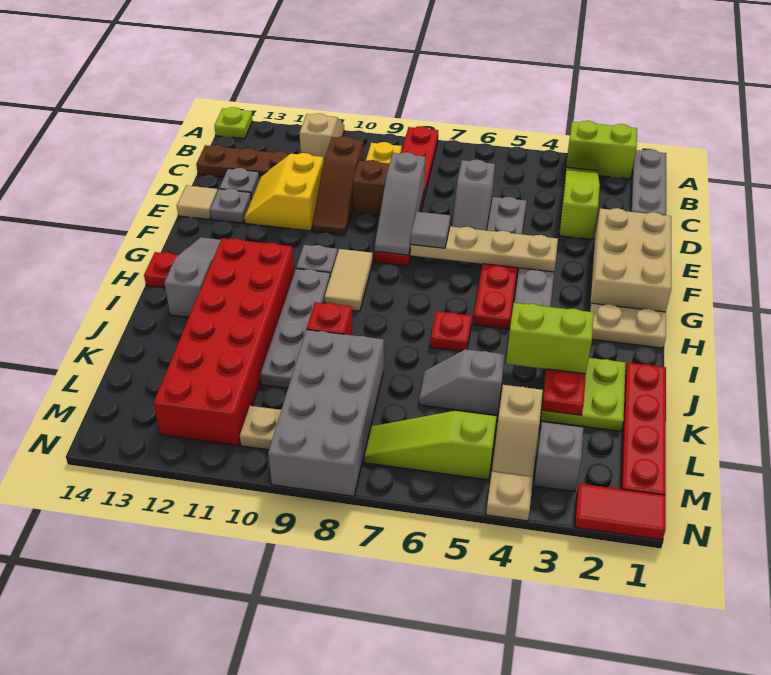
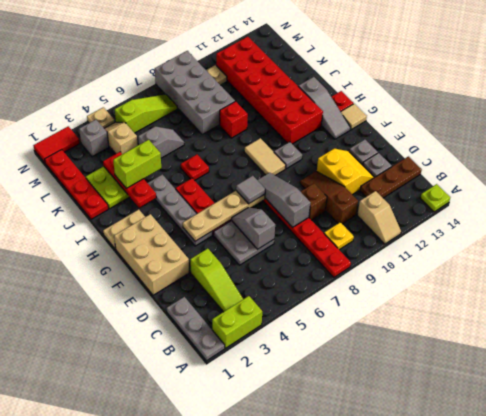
tan 1x1 tile [177,185,218,220] -> tan 1x1 tile moved to [341,104,367,130]
grey 1x4 plate [260,269,330,388] -> none

